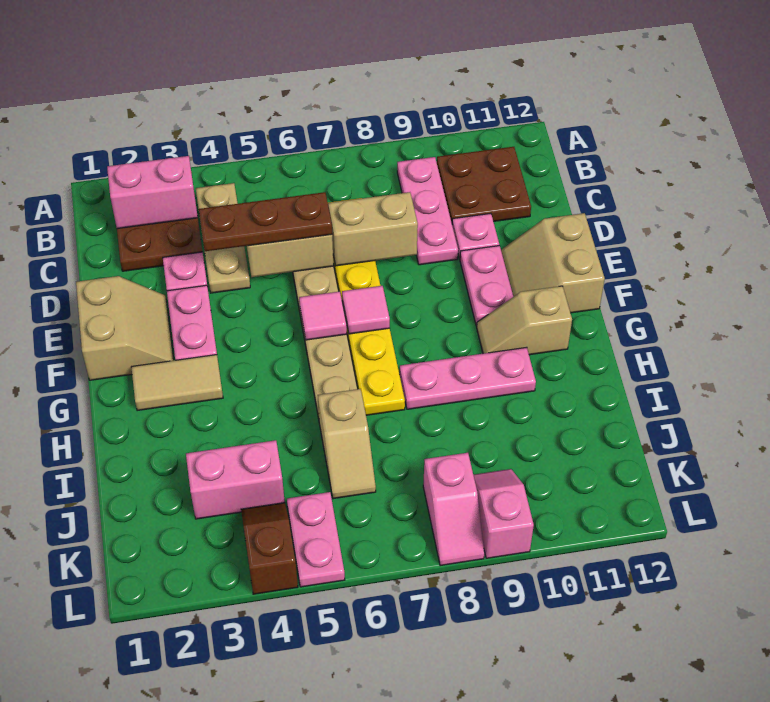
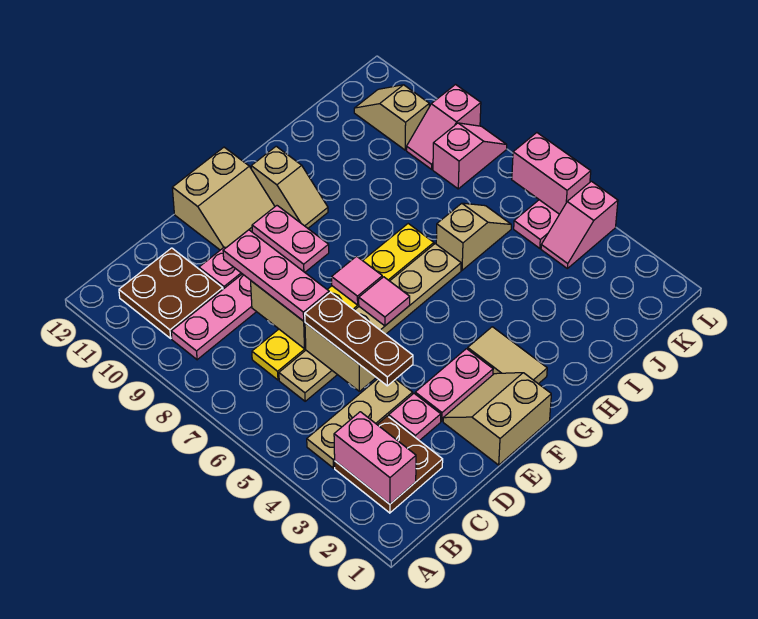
pink 1x2 plate [460,246,513,326] -> pink 1x2 plate turned to [252,206,329,272]
pink 1x3 plate [400,347,536,409] -> pink 1x3 plate moved to [223,230,329,321]
pink 1x2 brick [186,440,285,519] -> pink 1x2 brick moved to [512,133,591,214]
brown 1x2 slope [241,503,298,594] -> pink 1x2 slope [541,181,618,268]
none -> tan 1x2 slope [354,85,429,150]

